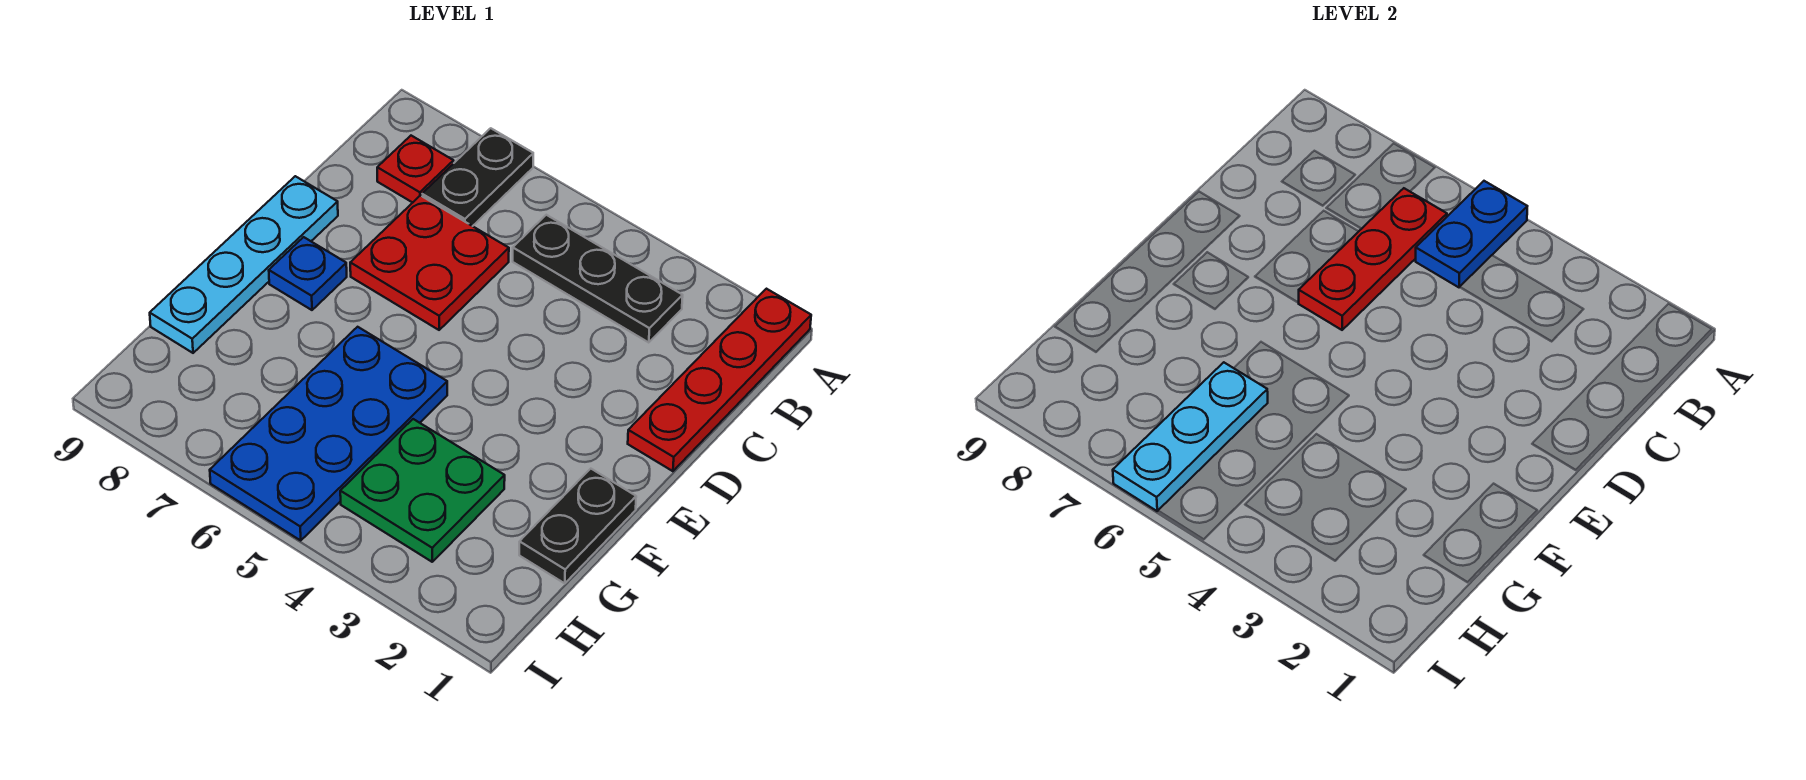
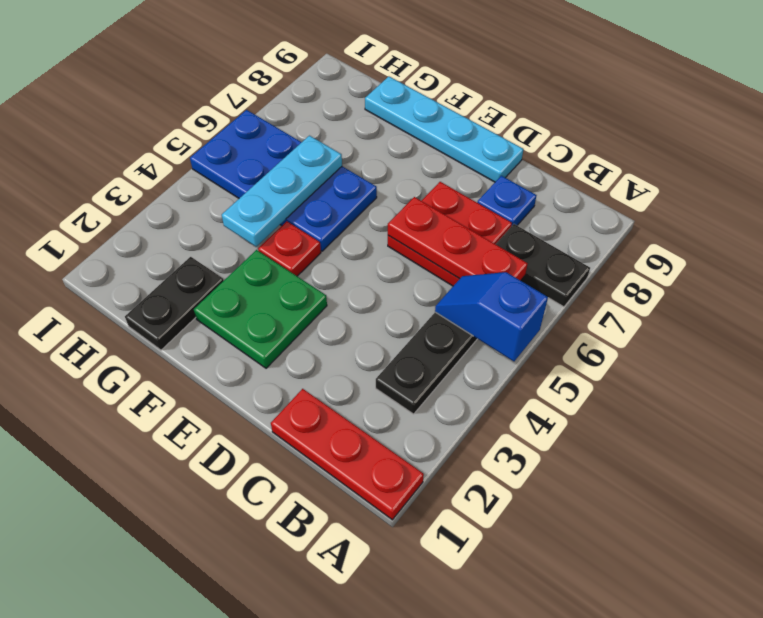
red 1x4 plate [628,289,811,471] -> red 1x3 plate [271,389,424,520]
blue 1x2 plate [1416,181,1527,287] -> blue 1x2 slope [435,272,548,361]
red 1x1 plate [377,136,454,203] -> red 1x1 plate moved to [258,221,321,276]
blue 1x1 plate [269,237,347,310] -> blue 1x1 plate moved to [477,176,536,225]
black 1x2 plate [519,469,636,584] -> black 1x2 plate turned to [125,257,224,350]
green 2x2 plate [340,419,505,562] -> green 2x2 plate moved to [194,250,327,368]
cyan 1x3 plate [1113,362,1268,511] -> cyan 1x3 plate turned to [222,136,342,247]

